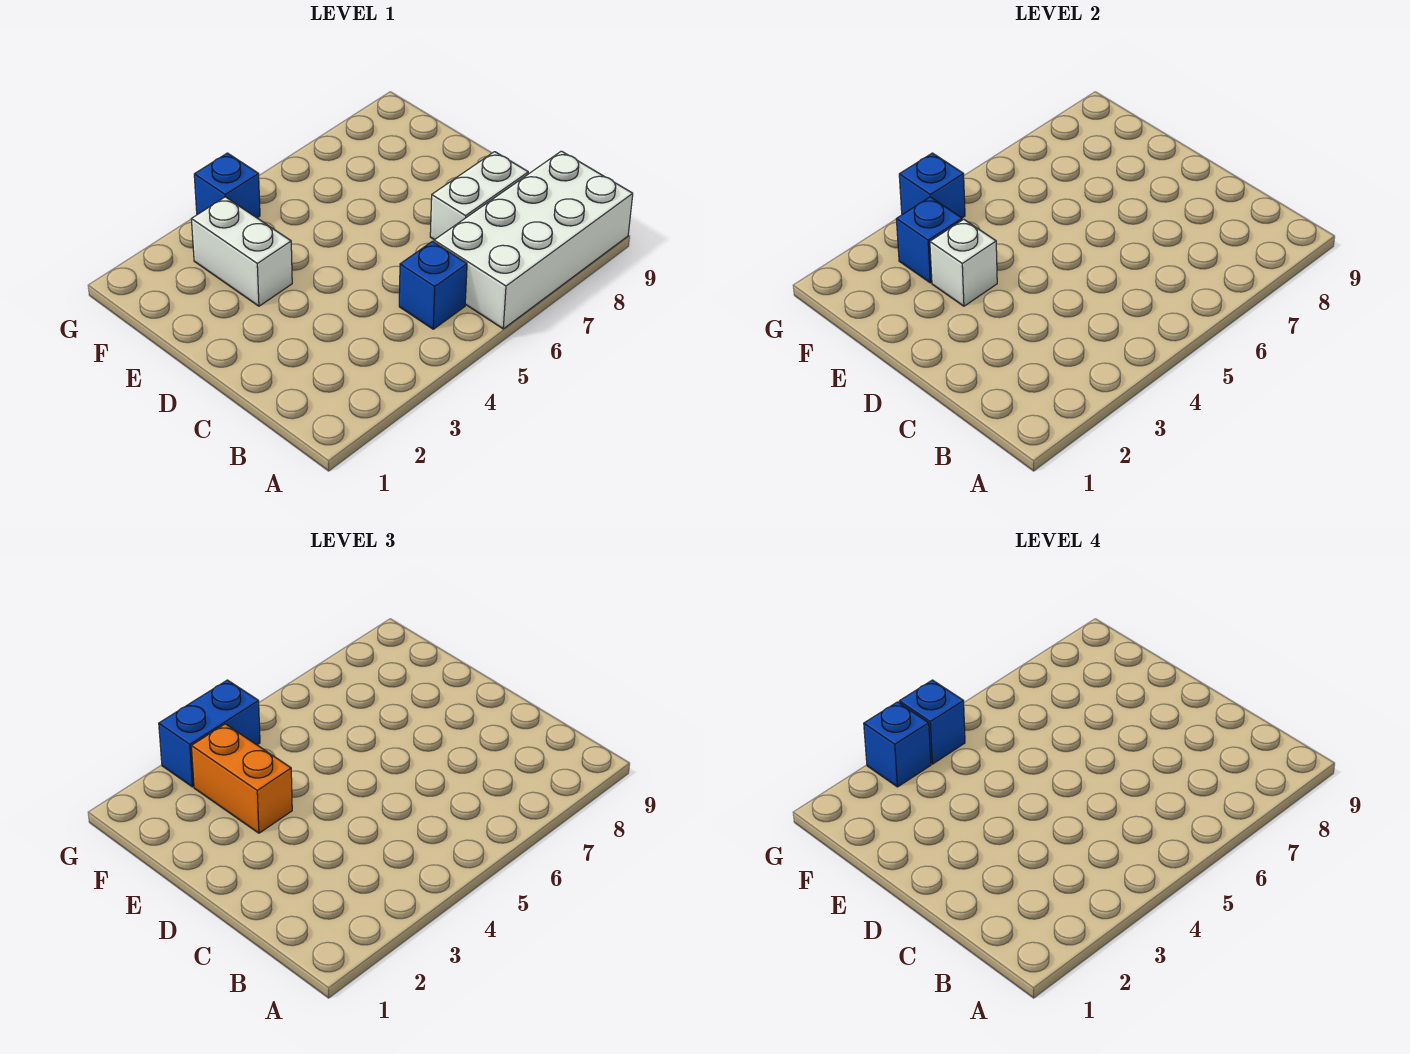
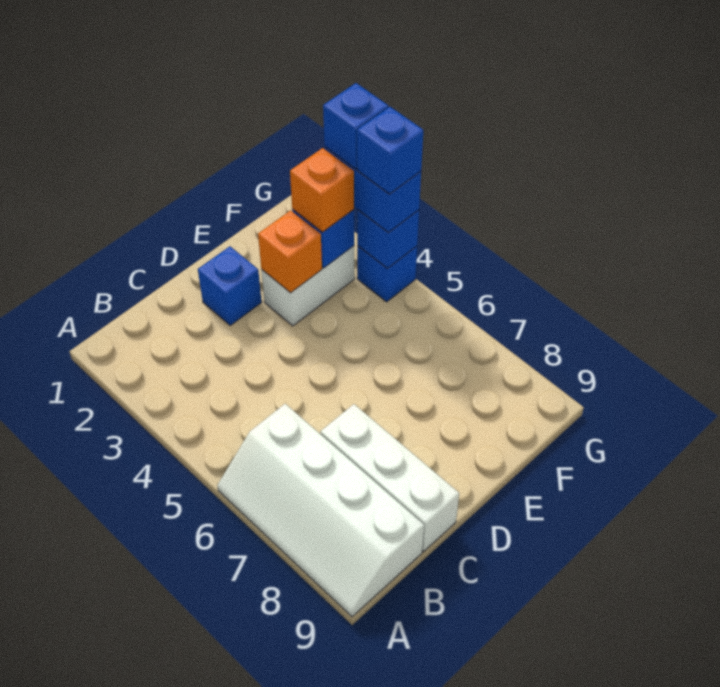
white 2x4 brick [434,151,633,329] -> white 2x4 slope [217,404,424,617]
blue 1x1 brick [399,241,467,329] -> blue 1x1 brick moved to [198,246,262,326]
white 1x2 brick [430,152,528,240] -> white 1x3 brick [320,404,459,552]
white 1x1 brick [930,219,997,306] -> orange 1x1 brick [258,210,322,293]
orange 1x2 brick [191,724,292,833] -> orange 1x1 brick [290,148,354,232]

